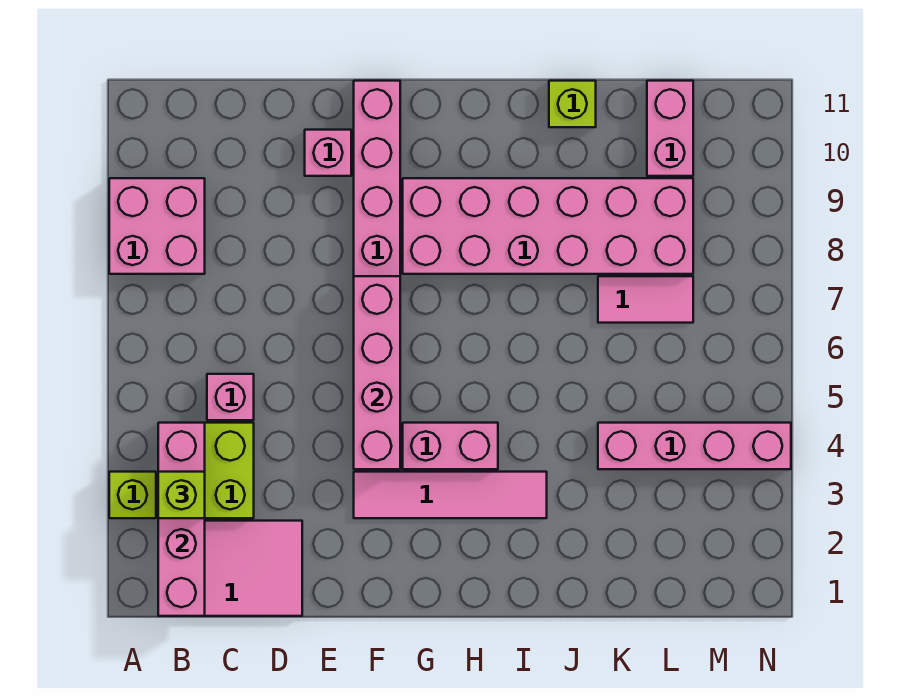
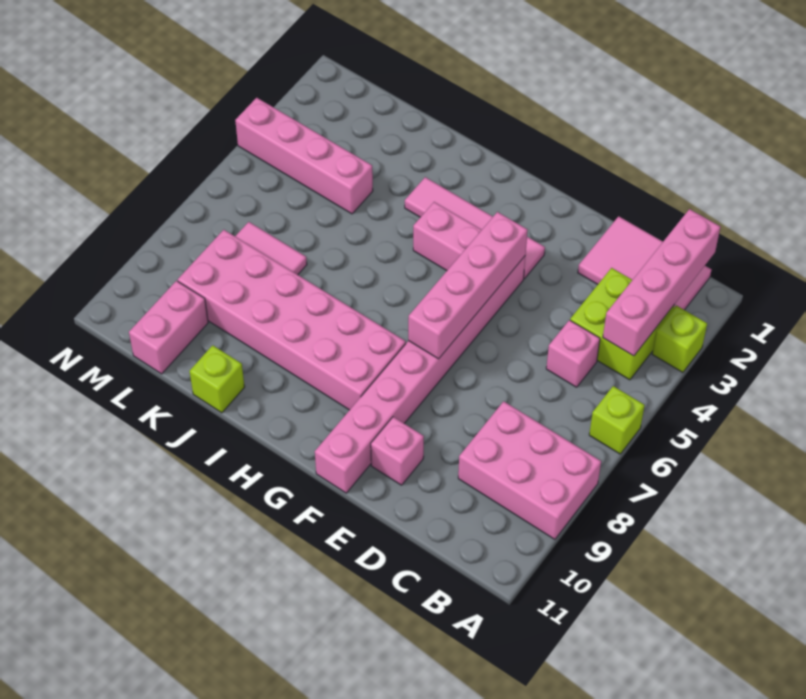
pink 2x2 brick [109,178,205,274] -> pink 2x3 brick [458,401,601,539]
lime 1x1 brick [158,472,205,518] -> lime 1x1 brick moved to [589,386,645,454]

